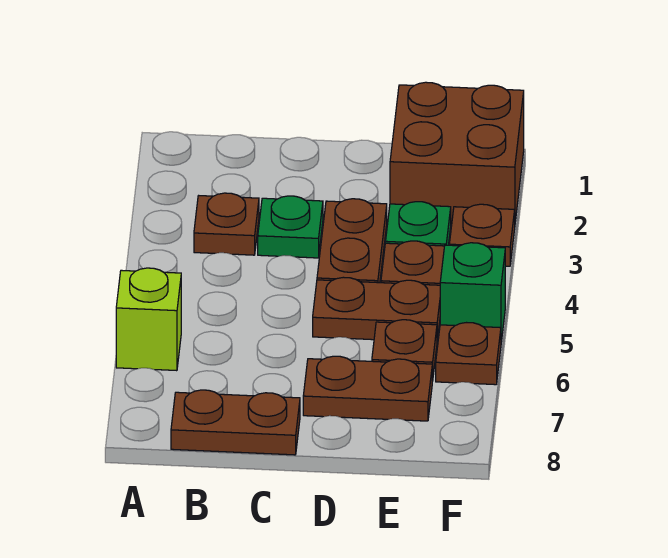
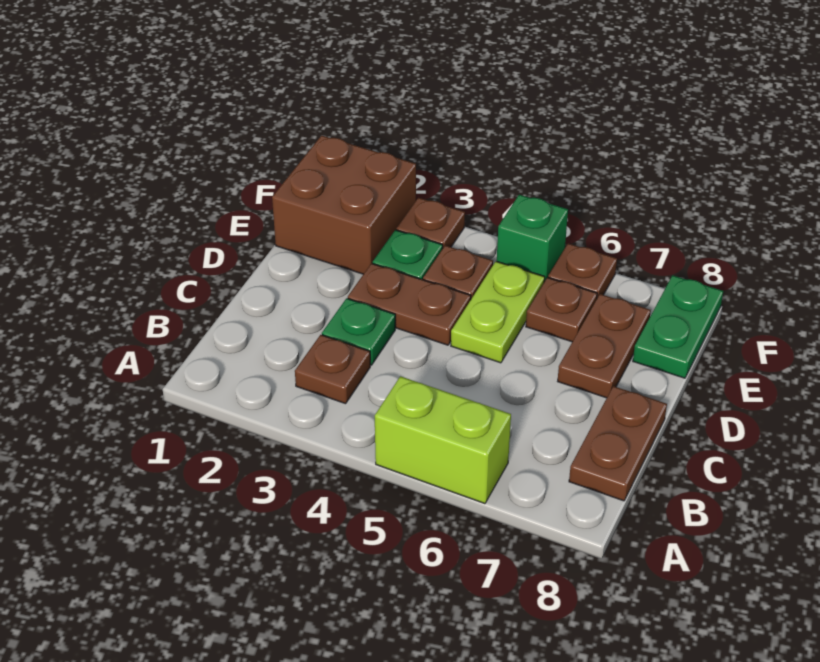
lime 1x1 brick [116,268,181,371] -> lime 1x2 brick [375,376,511,504]
brown 1x2 plate [313,277,440,340] -> lime 1x2 plate [451,261,545,363]
none -> green 1x2 plate [633,275,723,378]

